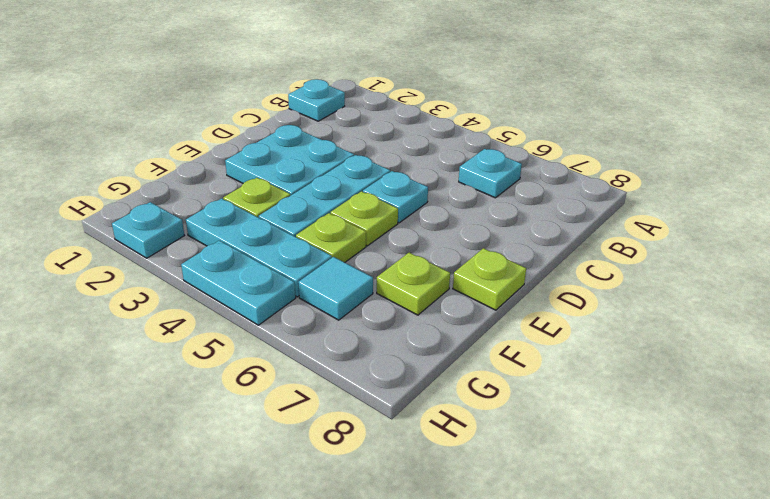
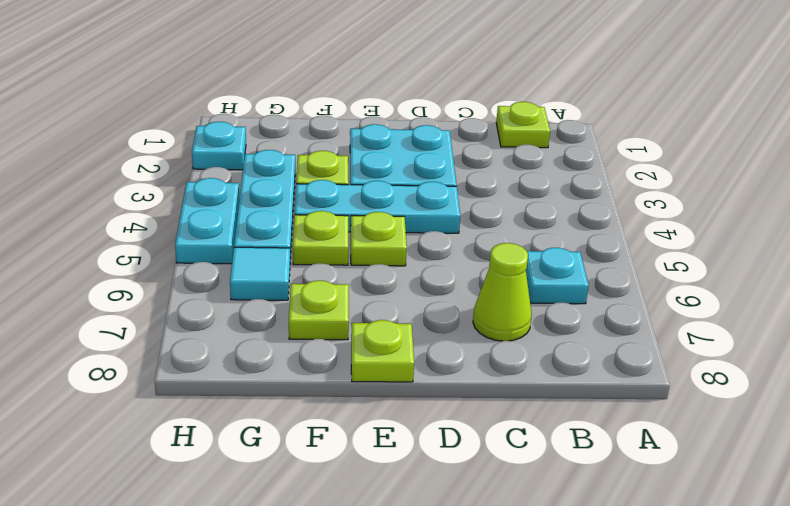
cyan 1x1 plate [288,79,345,121] -> lime 1x1 plate [496,102,550,148]
none -> lime 1x1 cone [473,243,532,341]
cyan 1x1 plate [363,171,428,223] -> none

